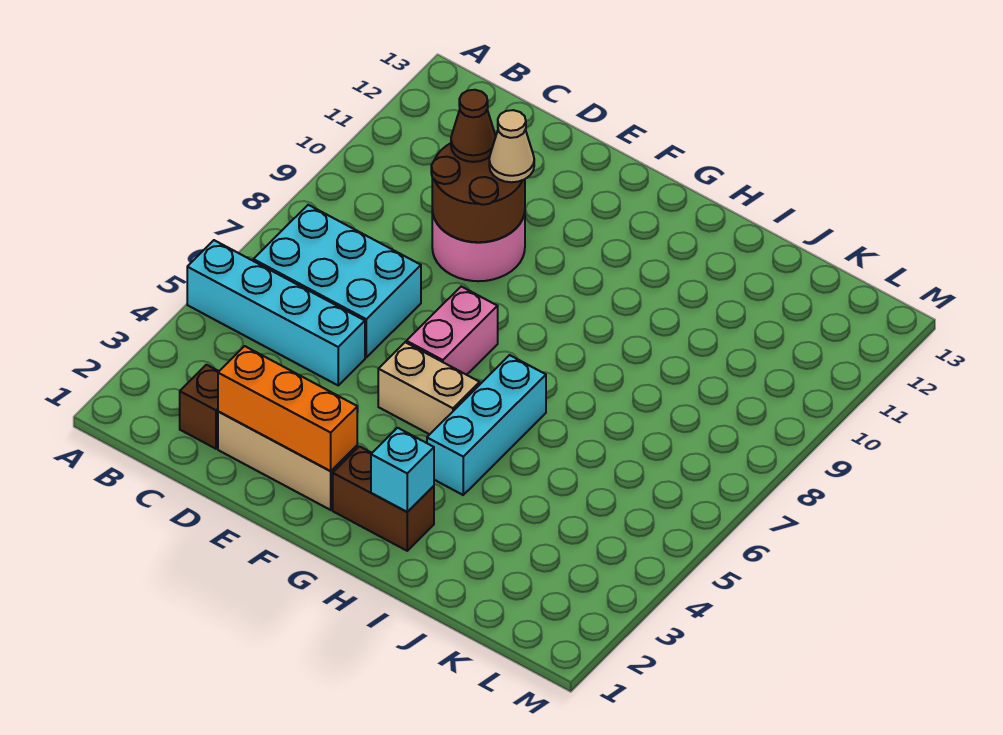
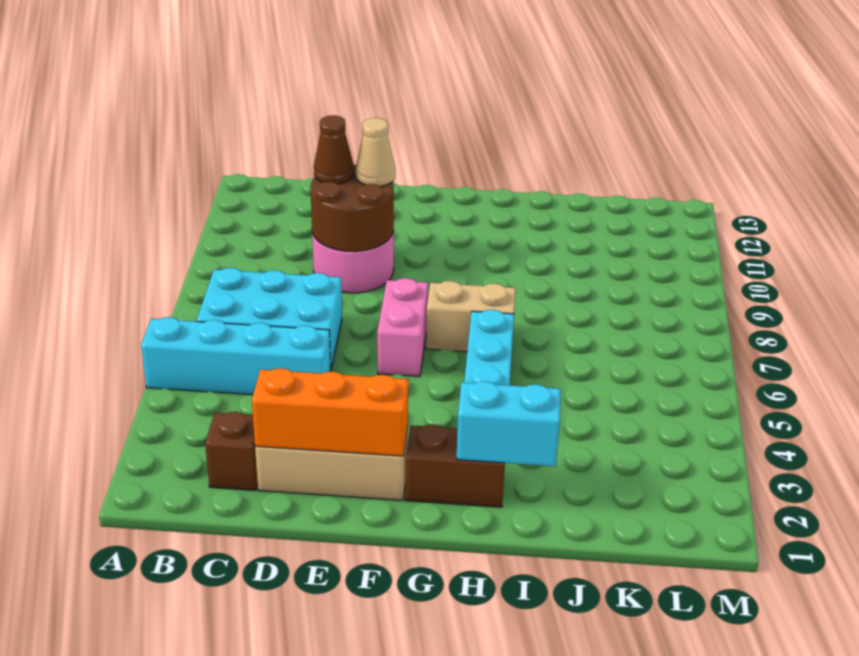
tan 1x2 brick [378,342,480,434] -> tan 1x2 brick moved to [426,281,516,352]
cyan 1x1 brick [371,428,434,512] -> cyan 1x2 brick [457,381,561,466]

